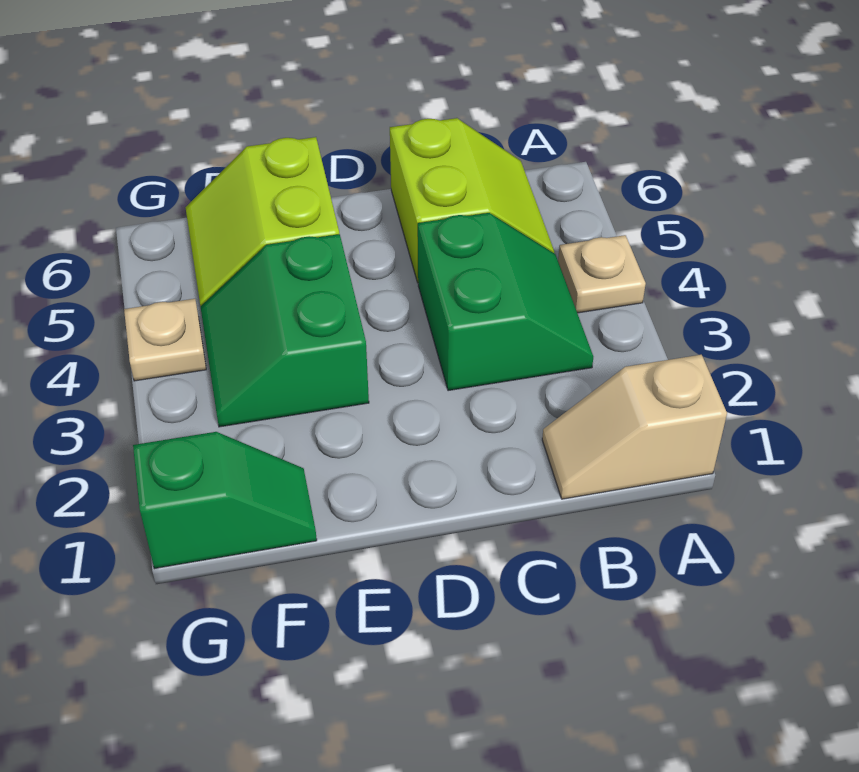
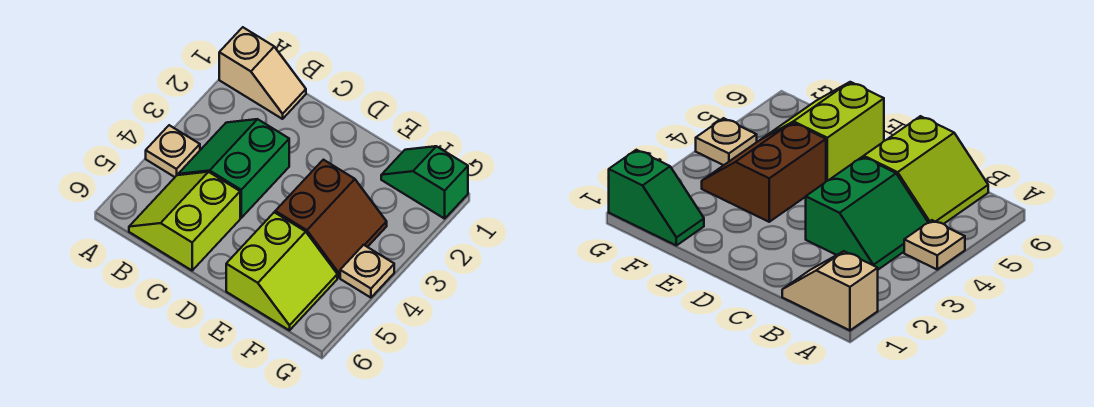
green 2x2 slope [201,234,369,427] -> brown 2x2 slope [275,160,387,278]

